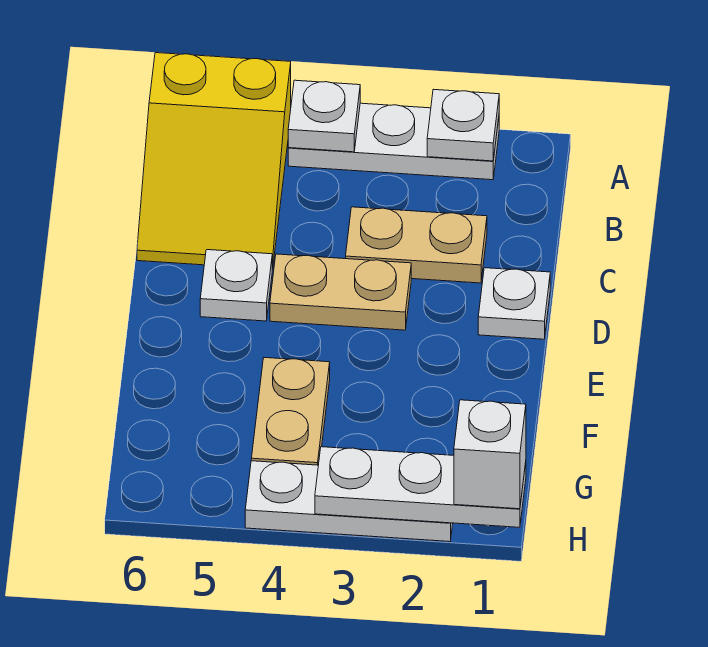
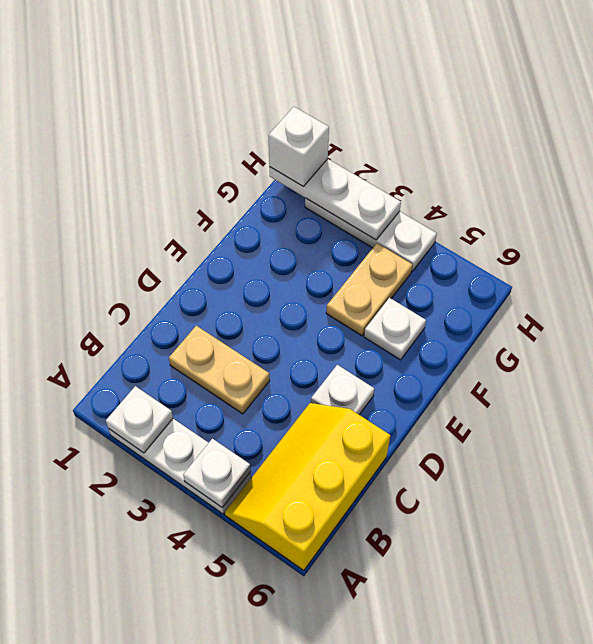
yellow 2x3 slope [137,53,291,269] -> yellow 2x3 slope turned to [225,403,390,570]
white 1x1 plate [478,268,550,339] -> white 1x1 plate moved to [364,298,426,360]
tan 1x2 plate [270,254,411,330] -> none

